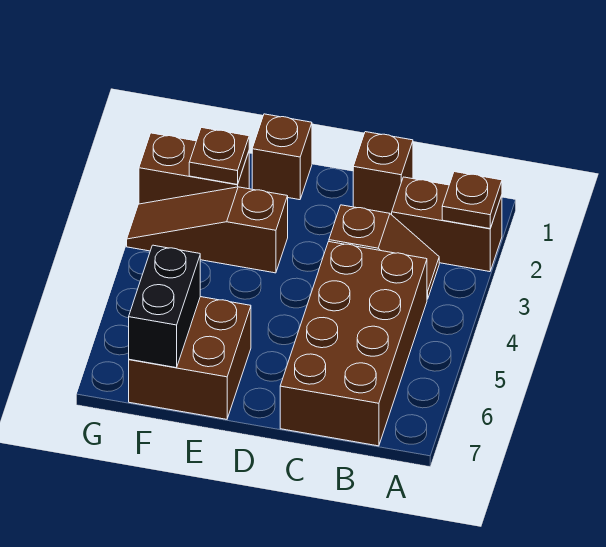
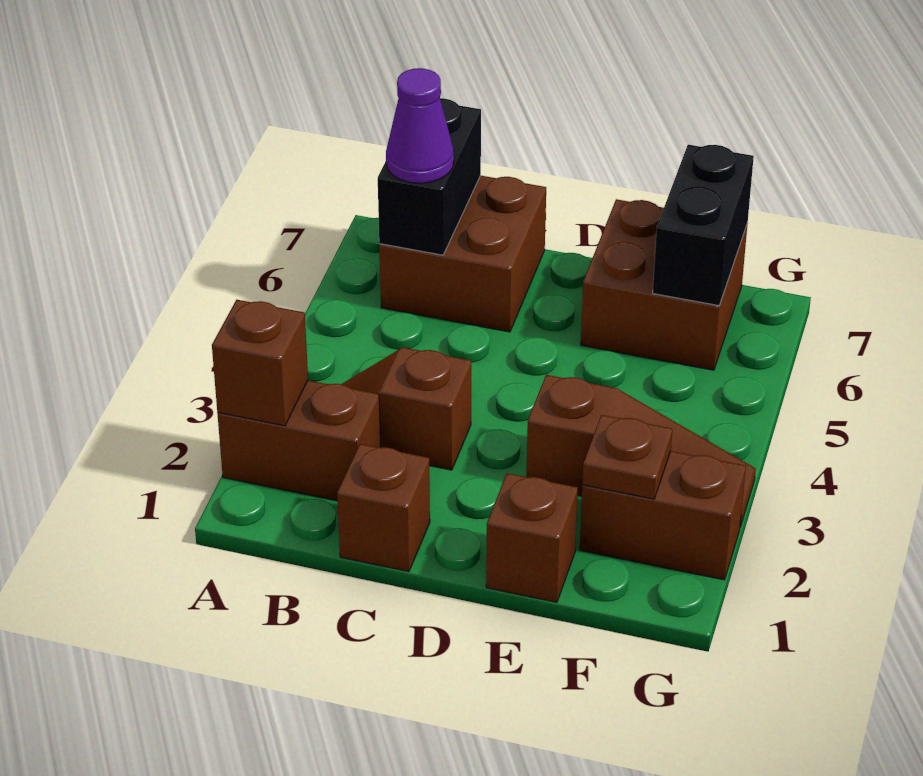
brown 1x1 plate [442,172,502,229] -> brown 1x1 brick [212,300,308,426]
brown 2x4 brick [280,242,427,446] -> brown 2x2 brick [379,176,546,332]
none -> black 1x2 brick [378,98,481,255]
none -> purple 1x1 cone [386,68,454,183]

